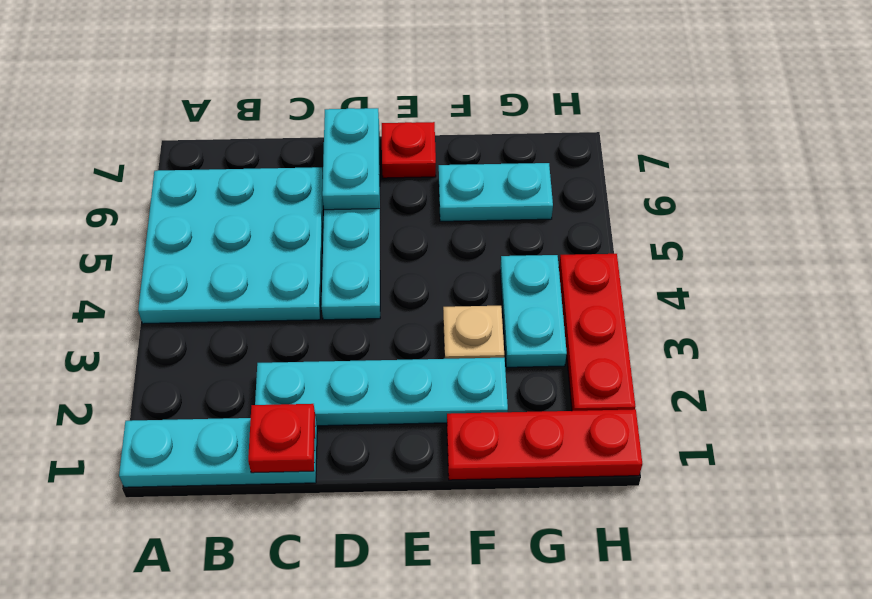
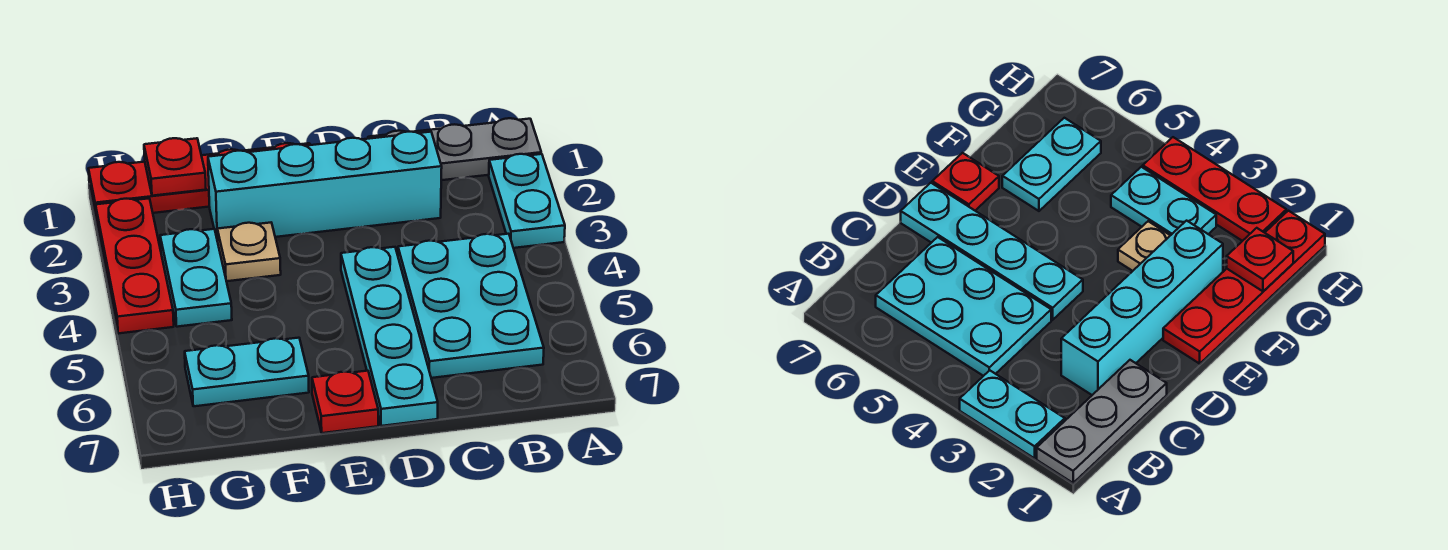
cyan 1x3 plate [119,417,317,487] -> grey 1x3 plate [368,118,541,180]
cyan 3x3 plate [138,167,323,324] -> cyan 2x3 plate [398,234,544,378]
red 1x1 plate [248,404,315,473] -> red 1x1 plate moved to [144,138,206,196]
cyan 1x4 plate [255,358,508,426] -> cyan 1x4 brick [208,132,442,241]
cyan 1x2 plate [322,108,379,210] -> cyan 1x2 plate moved to [489,154,565,248]
red 1x3 plate [447,409,642,480] -> red 1x4 plate [88,143,310,216]

